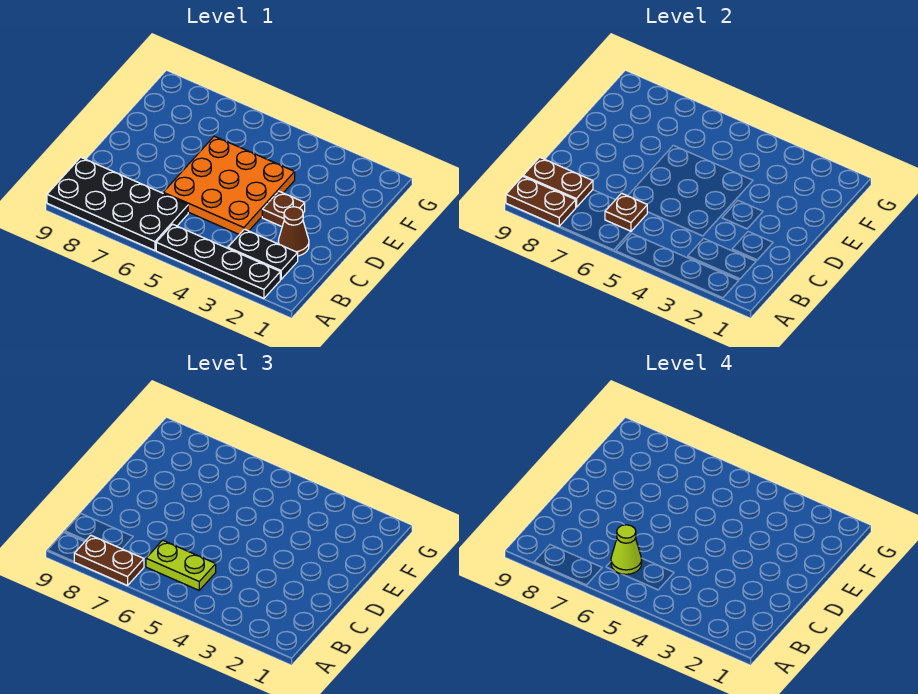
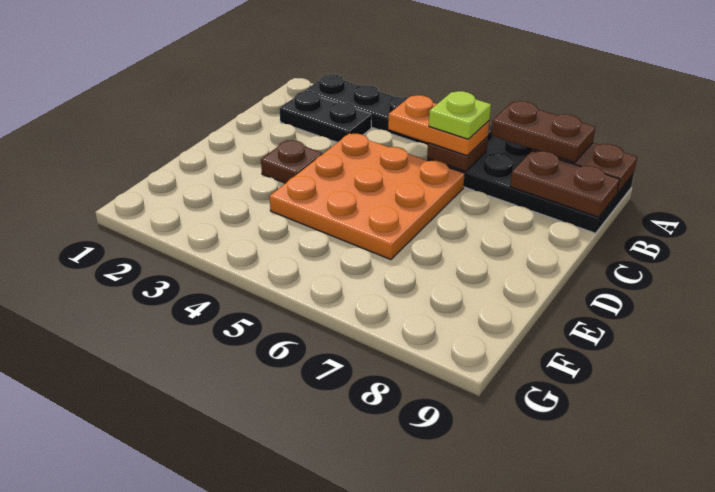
lime 1x2 plate [146,540,216,590] -> orange 1x2 plate [388,95,489,156]
lime 1x1 cone [611,525,642,574] -> lime 1x1 plate [429,91,491,139]
brown 1x1 cone [278,207,309,256] -> none

